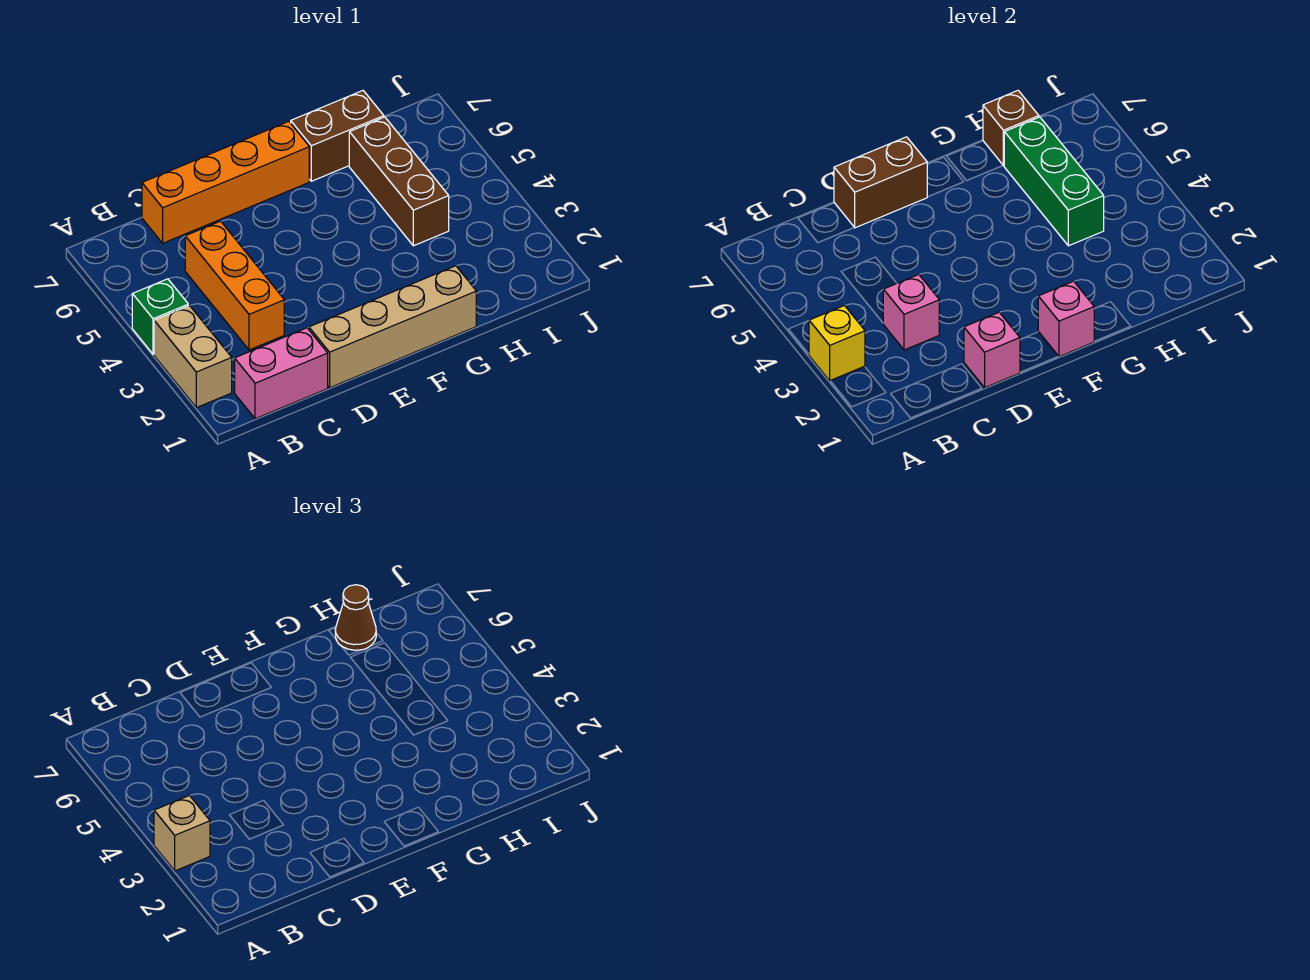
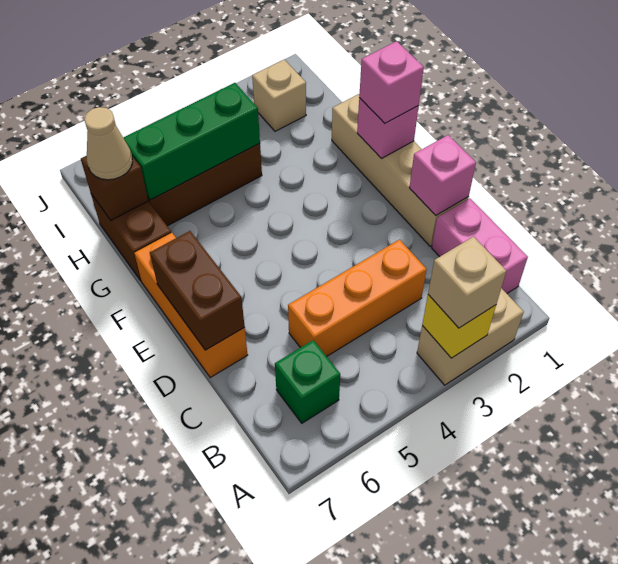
green 1x1 brick [132,279,188,354] -> green 1x1 brick moved to [275,340,340,423]
pink 1x1 brick [883,275,939,350] -> pink 1x1 brick moved to [359,41,424,123]
orange 1x4 brick [142,121,309,243] -> orange 1x3 brick [134,233,248,378]
brown 1x1 cone [335,585,376,650] -> tan 1x1 cone [84,107,133,180]
none -> tan 1x1 brick [252,60,306,131]

